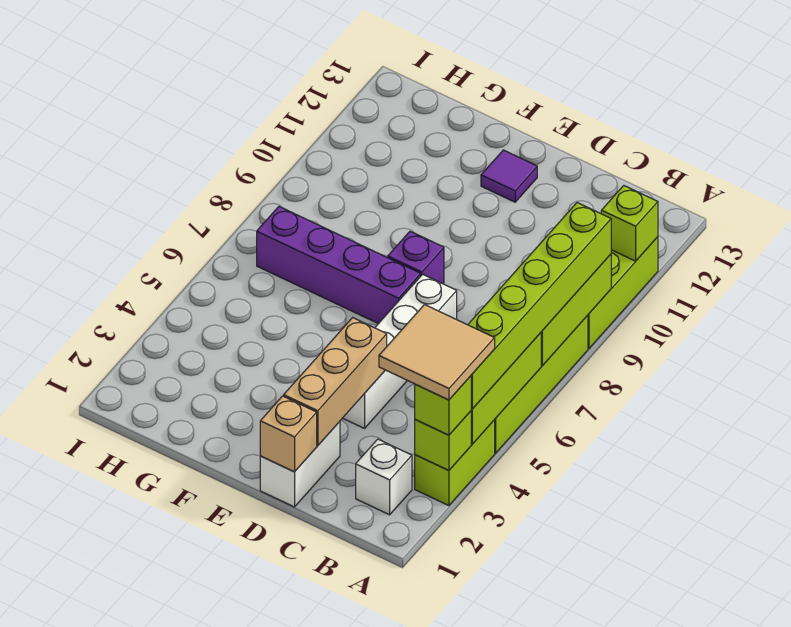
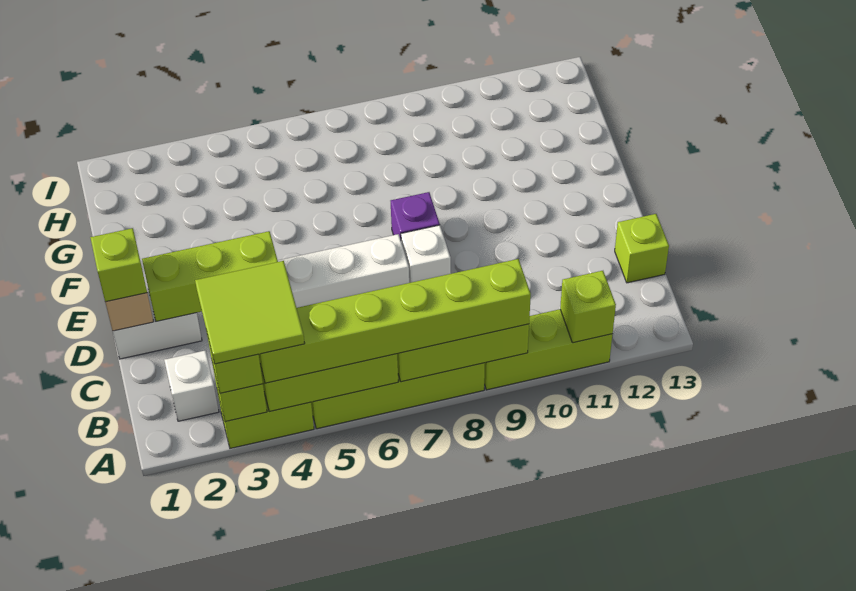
tan 2x2 tile [379,305,495,400] -> lime 2x2 tile [195,261,305,364]
none -> lime 1x1 brick [615,214,669,283]
none -> lime 1x1 brick [90,228,147,302]
tan 1x3 brick [284,318,387,446] -> lime 1x3 brick [142,231,278,322]
none -> white 1x1 brick [401,225,451,283]
purple 1x4 brick [257,207,421,324] -> none
purple 1x1 tile [481,150,537,202] -> none

